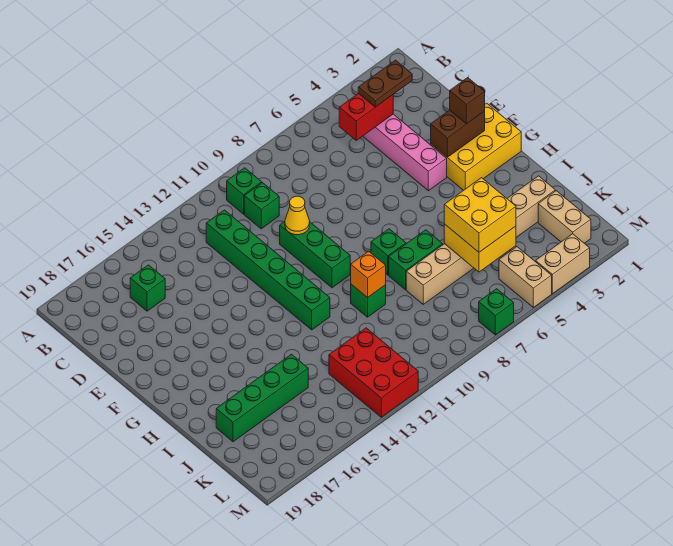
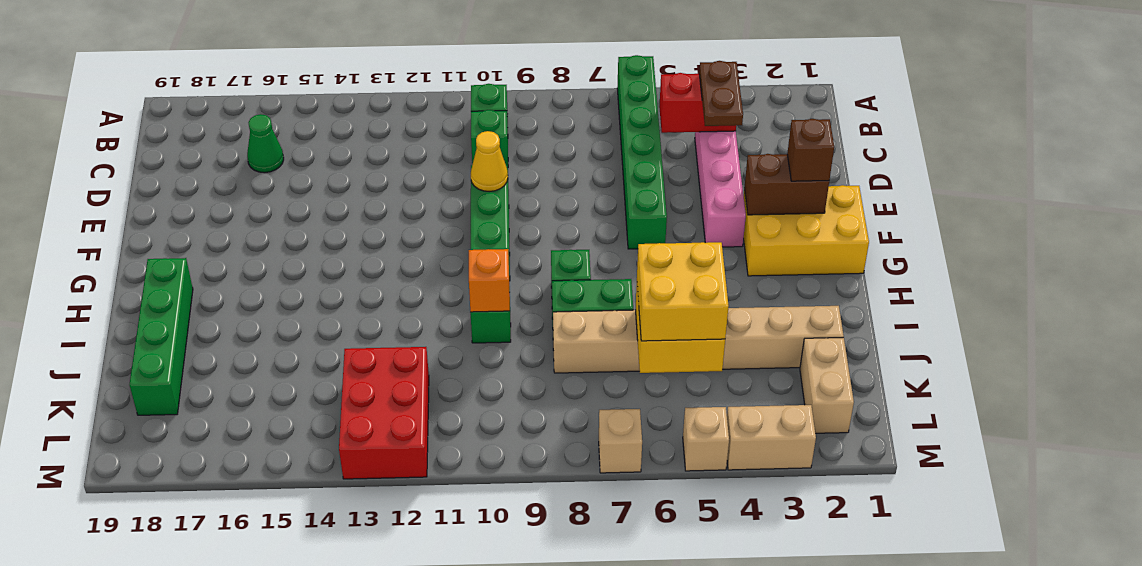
brown 1x2 plate [358,60,412,107] -> brown 1x2 plate turned to [699,61,743,126]
green 1x6 brick [206,210,330,330] -> green 1x6 brick moved to [617,55,667,249]
green 1x1 brick [130,265,165,311] -> green 1x1 cone [247,114,284,173]
green 1x4 brick [216,354,308,442] -> green 1x4 brick turned to [129,258,193,415]
tan 1x2 brick [499,247,552,307] -> tan 1x1 brick [683,407,729,471]
green 1x1 brick [479,289,514,335] -> tan 1x1 brick [599,409,642,473]

